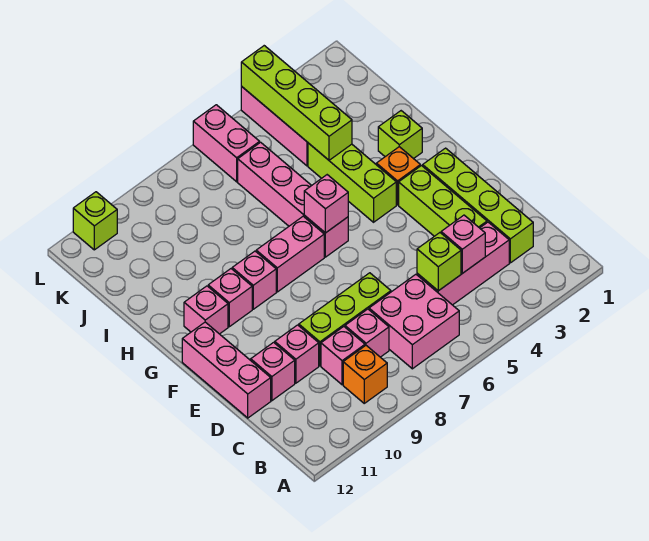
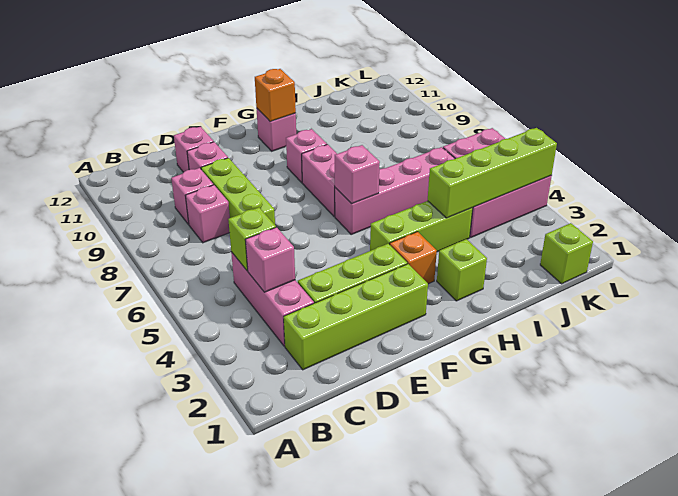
pink 2x2 brick [369,274,459,369] -> none
orange 1x1 brick [343,346,387,403] -> orange 1x1 brick moved to [255,69,296,121]
pink 1x3 brick [182,322,271,418] -> none
pink 1x1 brick [208,269,252,327] -> none
lime 1x1 brick [73,192,117,250] -> lime 1x1 brick moved to [540,223,593,284]

